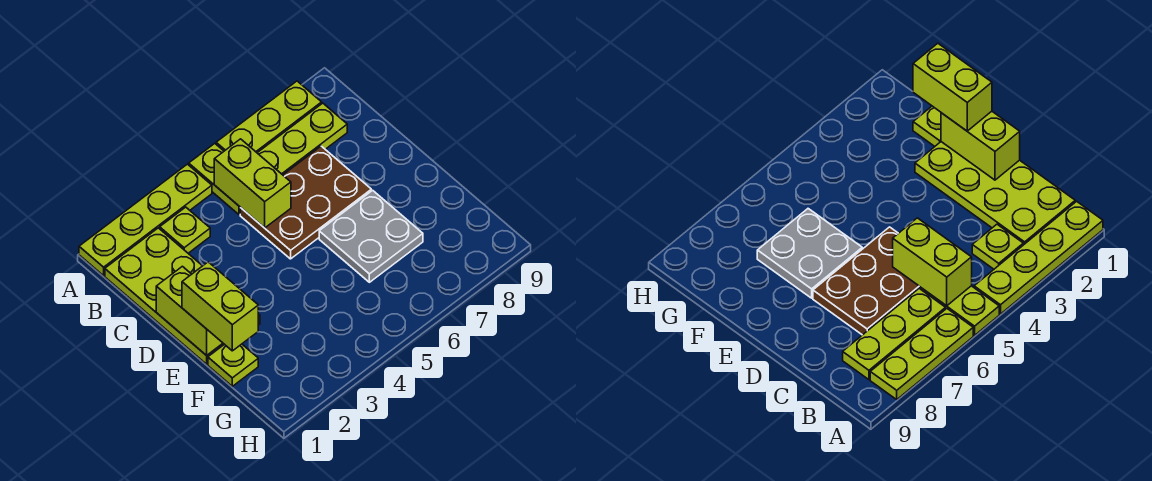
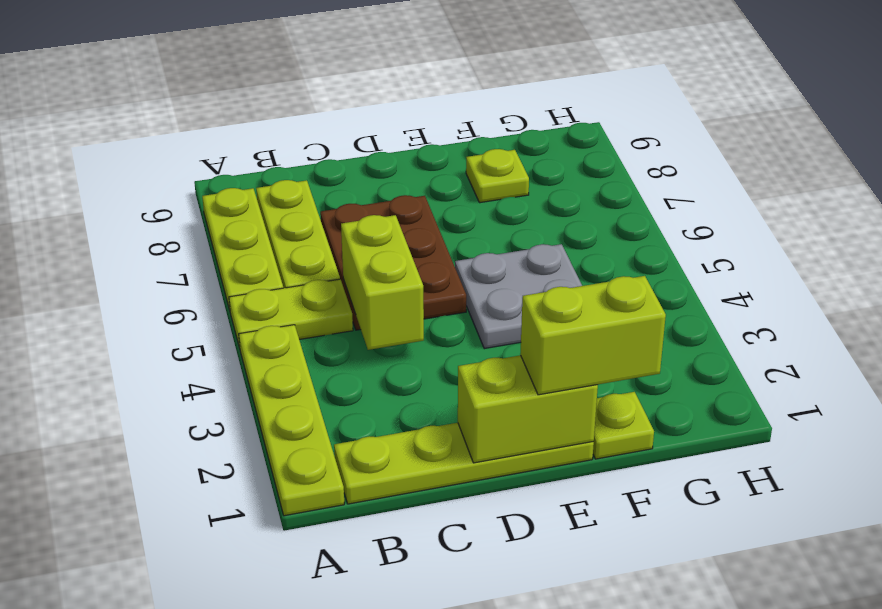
lime 2x4 plate [105,228,260,364] -> lime 1x4 plate [334,423,594,504]
lime 1x1 plate [160,207,210,253] -> lime 1x1 plate moved to [466,149,529,203]
lime 1x2 brick [214,139,291,228] -> lime 1x2 brick turned to [341,215,424,350]
grey 2x2 plate [319,190,423,282] -> grey 2x2 plate moved to [455,244,582,349]

